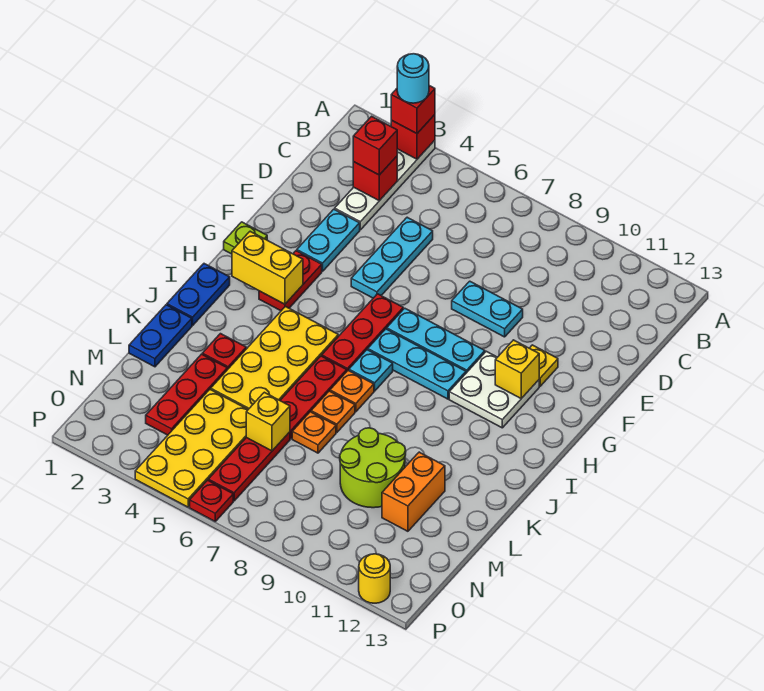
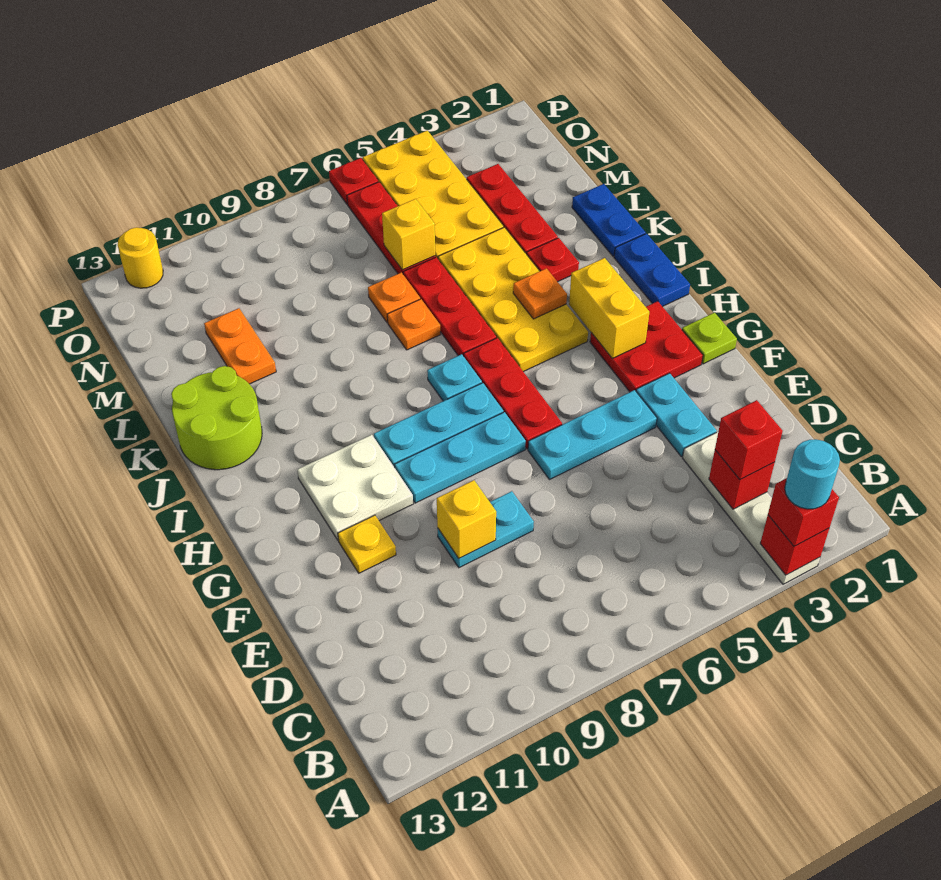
cyan 1x3 plate [351,217,433,298] -> cyan 1x3 plate turned to [528,390,657,480]
red 1x2 plate [259,251,322,311] -> red 2x2 plate [590,301,703,392]
yellow 1x1 brick [495,340,539,399] -> yellow 1x1 brick moved to [437,480,496,558]
yellow 1x2 brick [232,231,303,304] -> yellow 1x2 brick turned to [569,258,649,358]
orange 1x1 plate [330,370,374,412] -> orange 1x1 plate moved to [513,268,567,319]
lime 2x2 round brick [340,428,406,508] -> lime 2x2 round brick moved to [171,366,262,470]
orange 1x2 brick [382,452,445,531] -> orange 1x2 plate [204,308,276,384]

